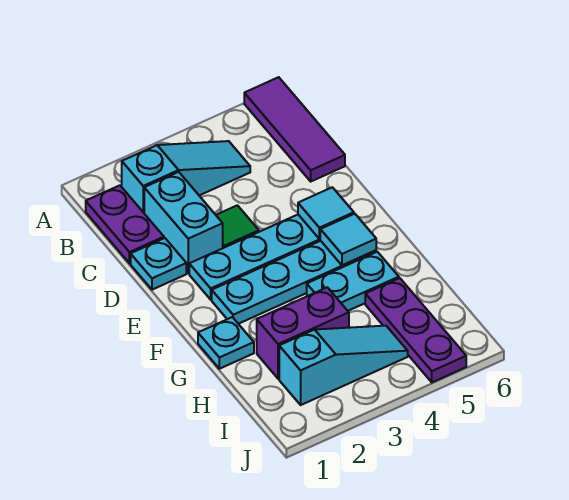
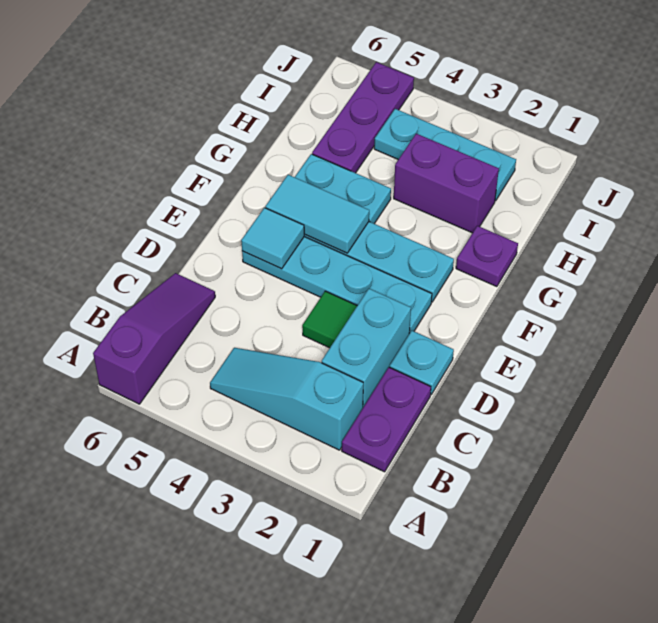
purple 1x3 tile [244,77,345,181] -> purple 1x3 slope [93,273,215,404]
cyan 1x1 tile [320,214,376,265] -> cyan 1x2 tile [266,175,369,253]
cyan 1x1 plate [198,317,254,369] -> purple 1x1 plate [456,226,518,287]
cyan 1x3 slope [279,326,408,405] -> cyan 1x3 plate [374,109,516,201]

